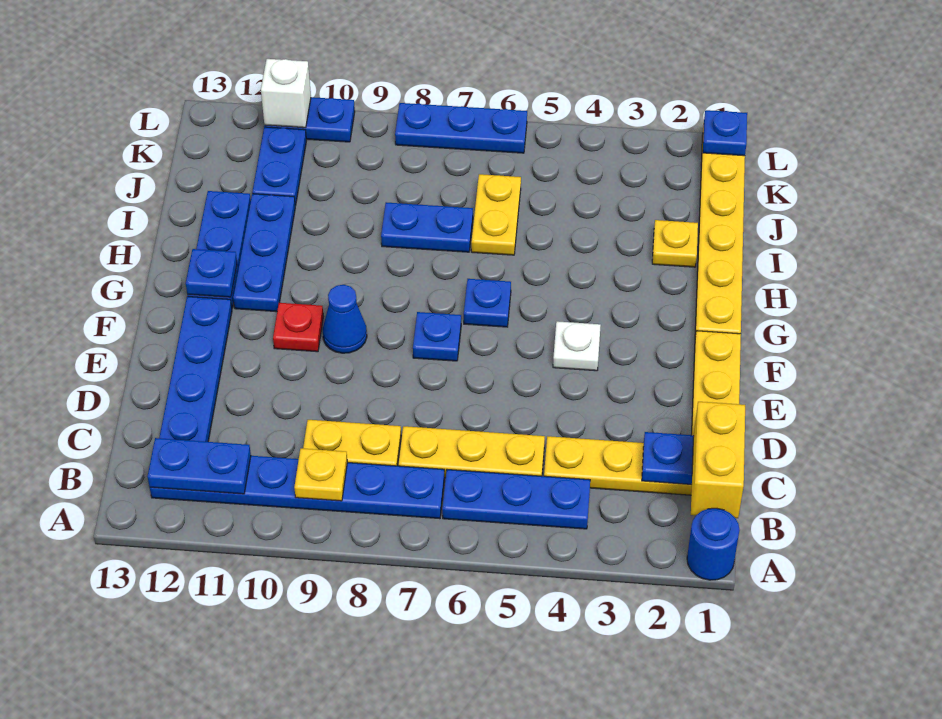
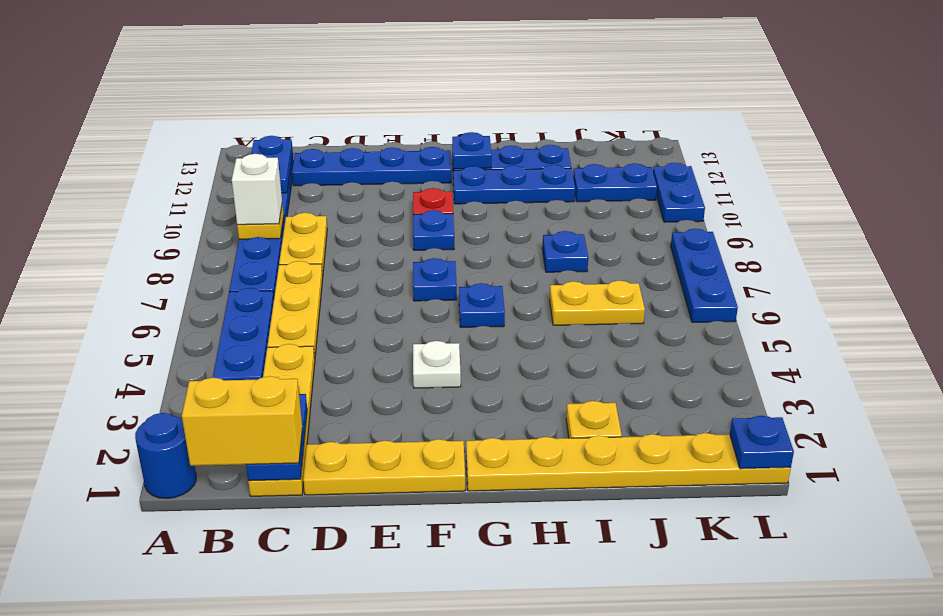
blue 1x1 cone [323,285,367,353] -> blue 1x1 plate [413,210,454,250]
blue 1x2 plate [381,202,473,252] -> blue 1x1 plate [542,231,588,272]
white 1x1 brick [261,59,311,128] -> white 1x1 brick moved to [232,154,282,225]

